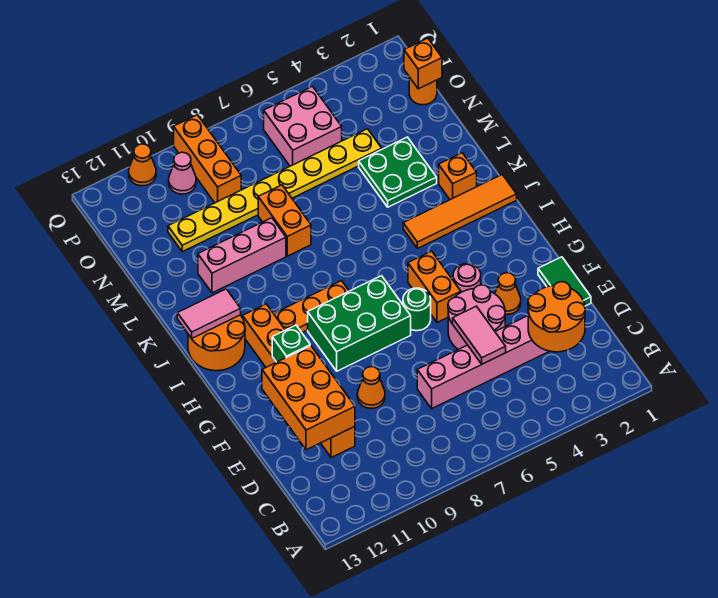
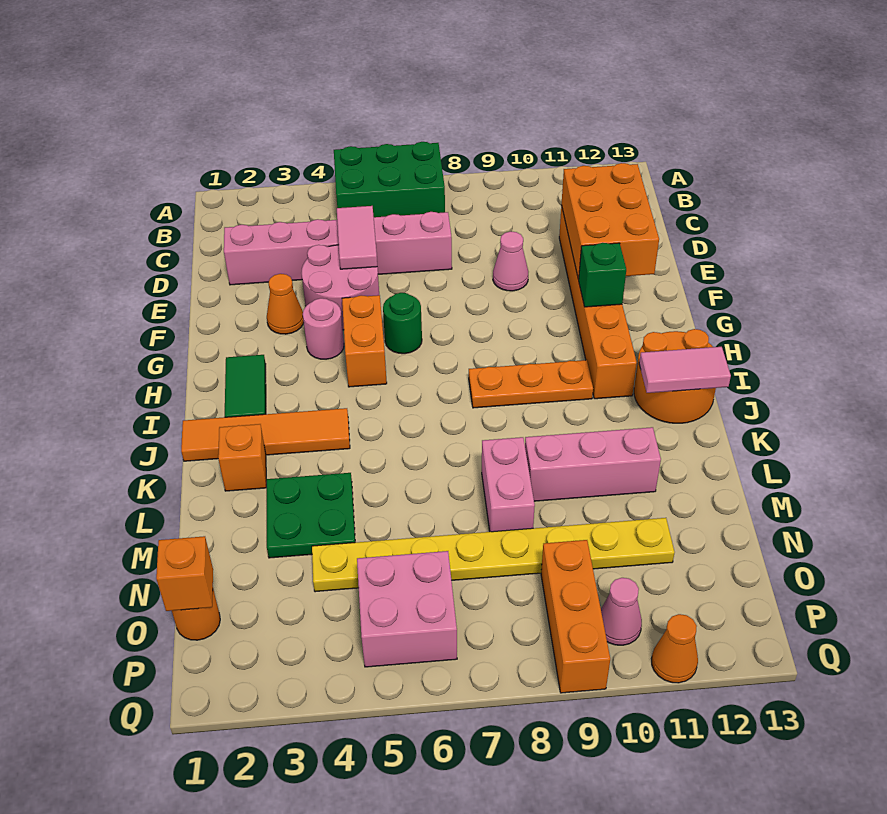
orange 2x2 round brick [528,282,585,352] -> none
green 1x2 tile [538,257,591,306] -> green 1x2 tile moved to [225,355,266,417]
orange 1x1 cone [357,367,385,408] -> pink 1x1 cone [493,231,528,291]
green 2x3 brick [308,276,411,371] -> green 2x3 brick moved to [334,142,445,217]
orange 1x2 brick [258,185,311,256] -> pink 1x2 brick [482,437,535,532]

